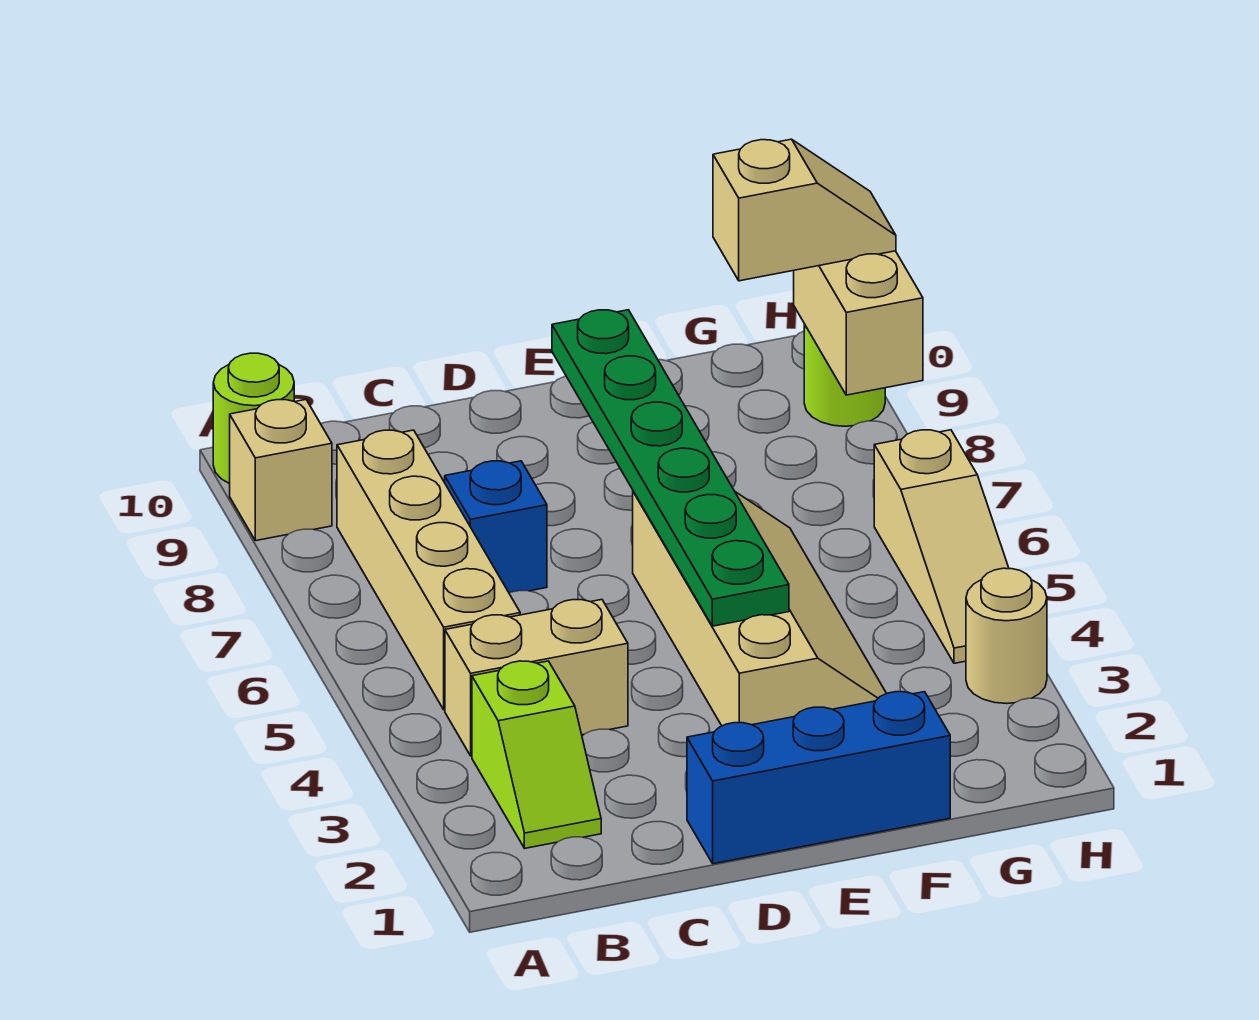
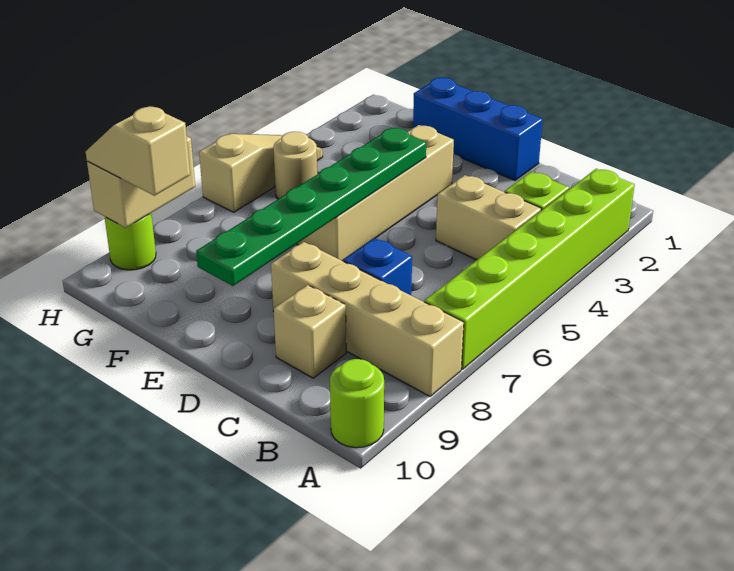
none -> lime 1x6 brick [425,169,635,369]
tan 1x1 brick [230,400,332,541] -> tan 1x1 brick moved to [274,285,346,378]
tan 1x4 brick [337,430,520,710] -> tan 1x4 brick turned to [271,242,464,396]
tan 1x1 round brick [966,568,1047,704] -> tan 1x1 round brick moved to [273,132,317,199]

